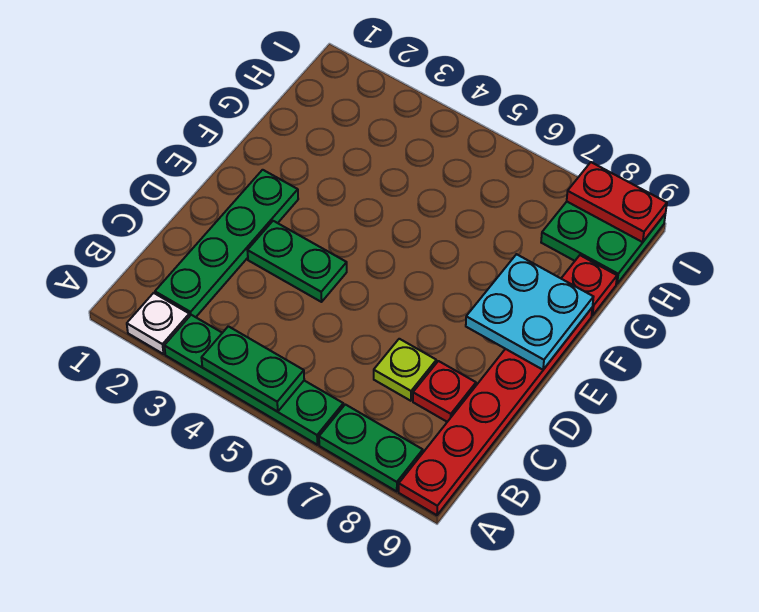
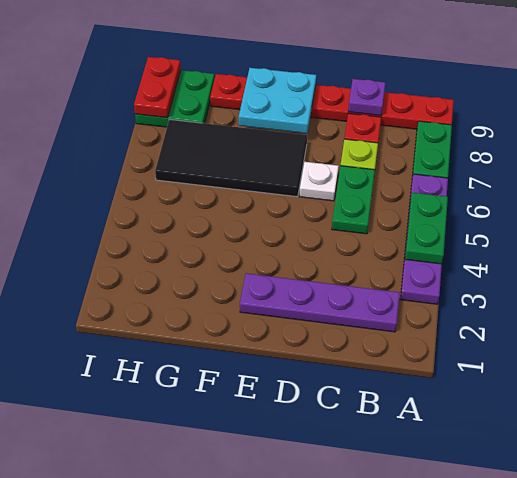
white 1x1 plate [127,293,189,354] -> white 1x1 plate moved to [299,162,339,201]
green 1x4 plate [164,315,343,445] -> purple 1x4 plate [400,174,448,304]
green 1x4 plate [155,170,298,317] -> purple 1x4 plate [240,273,400,332]
none -> purple 1x1 plate [348,79,385,116]
green 1x2 plate [247,221,347,302] -> green 1x2 plate moved to [332,166,375,234]
none -> black 2x4 tile [155,119,307,197]

